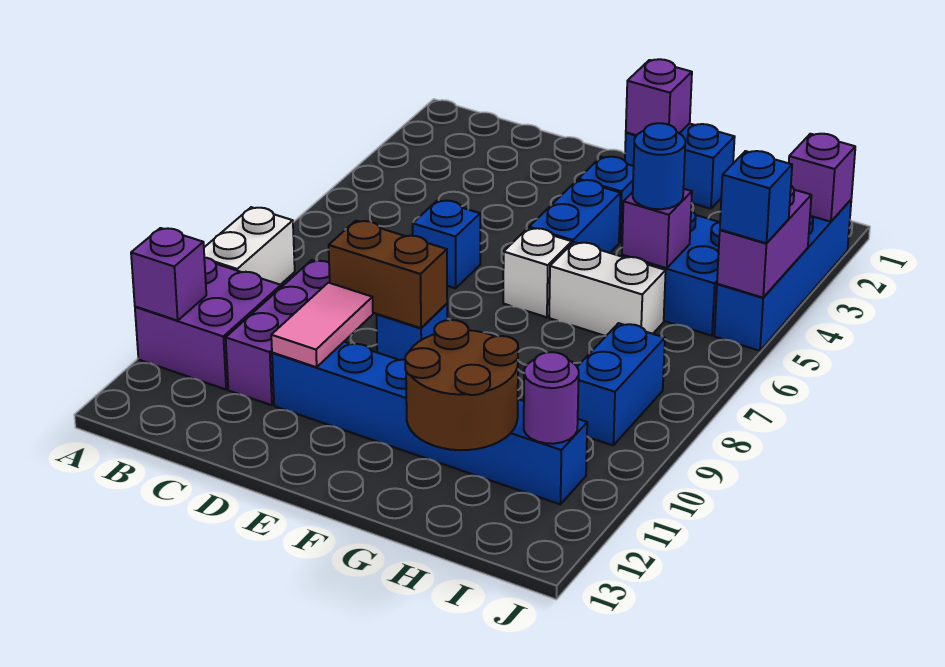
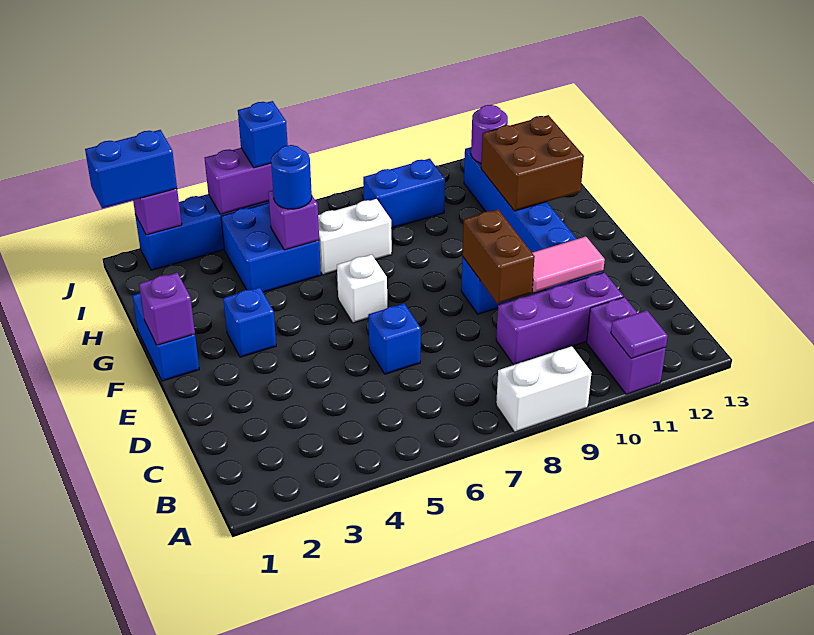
purple 2x2 brick [135,258,281,389] -> purple 1x2 brick [587,297,666,394]
purple 1x1 brick [131,228,206,321] -> purple 1x1 tile [611,310,668,359]
blue 1x2 brick [529,180,621,253] -> blue 1x2 brick moved to [85,130,177,208]
white 1x2 brick [549,242,666,336] -> white 1x2 brick turned to [318,199,392,275]
brown 2x2 round brick [405,320,518,450] -> brown 2x2 brick [481,115,584,211]

